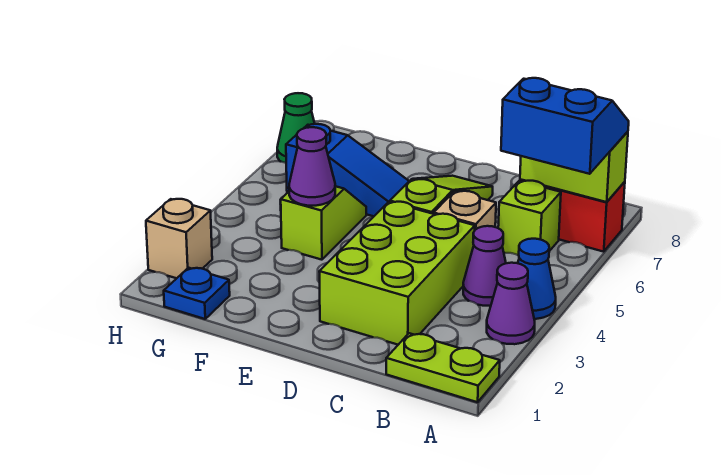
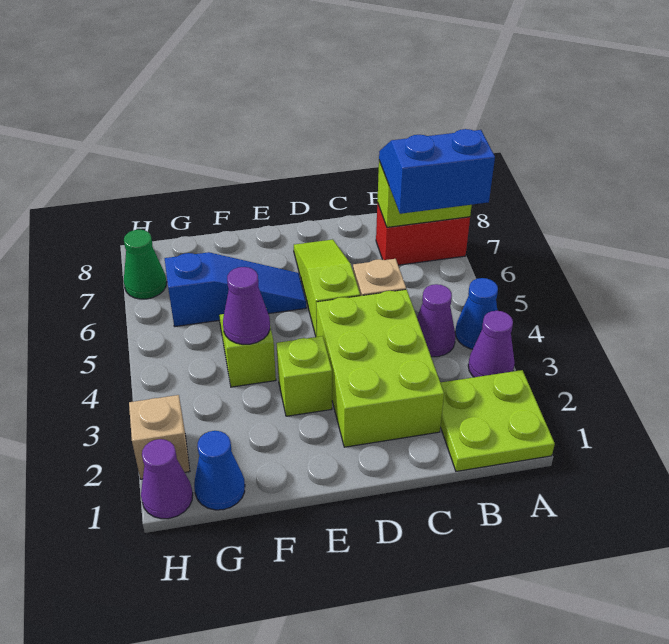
lime 1x2 plate [386,333,500,402] -> lime 2x2 plate [440,370,555,471]
lime 1x1 brick [498,181,561,256] -> lime 1x1 brick moved to [276,336,332,416]
blue 1x1 plate [164,268,230,319] -> blue 1x1 cone [194,431,245,510]
none -> purple 1x1 cone [141,439,193,519]

